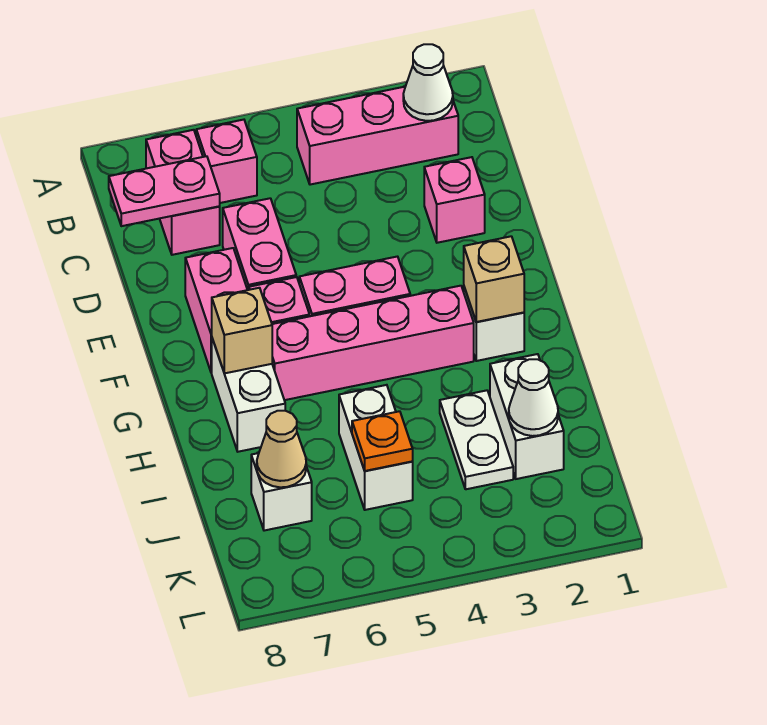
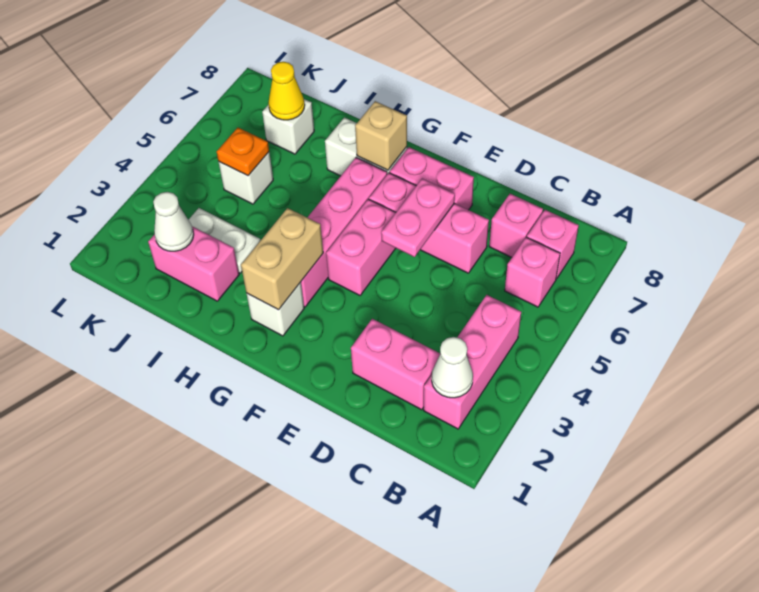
pink 1x2 plate [109,156,220,226] -> pink 1x2 plate moved to [381,179,455,257]
pink 1x1 brick [424,157,485,243] -> pink 1x2 brick [351,319,440,410]
tan 1x1 brick [464,236,524,322] -> tan 1x2 brick [241,208,323,310]
white 1x2 brick [490,354,564,479] -> pink 1x2 brick [148,226,239,301]
white 1x2 brick [339,385,413,510] -> white 1x1 brick [219,152,273,204]
tan 1x1 cone [257,411,306,487] -> yellow 1x1 cone [268,62,305,120]

